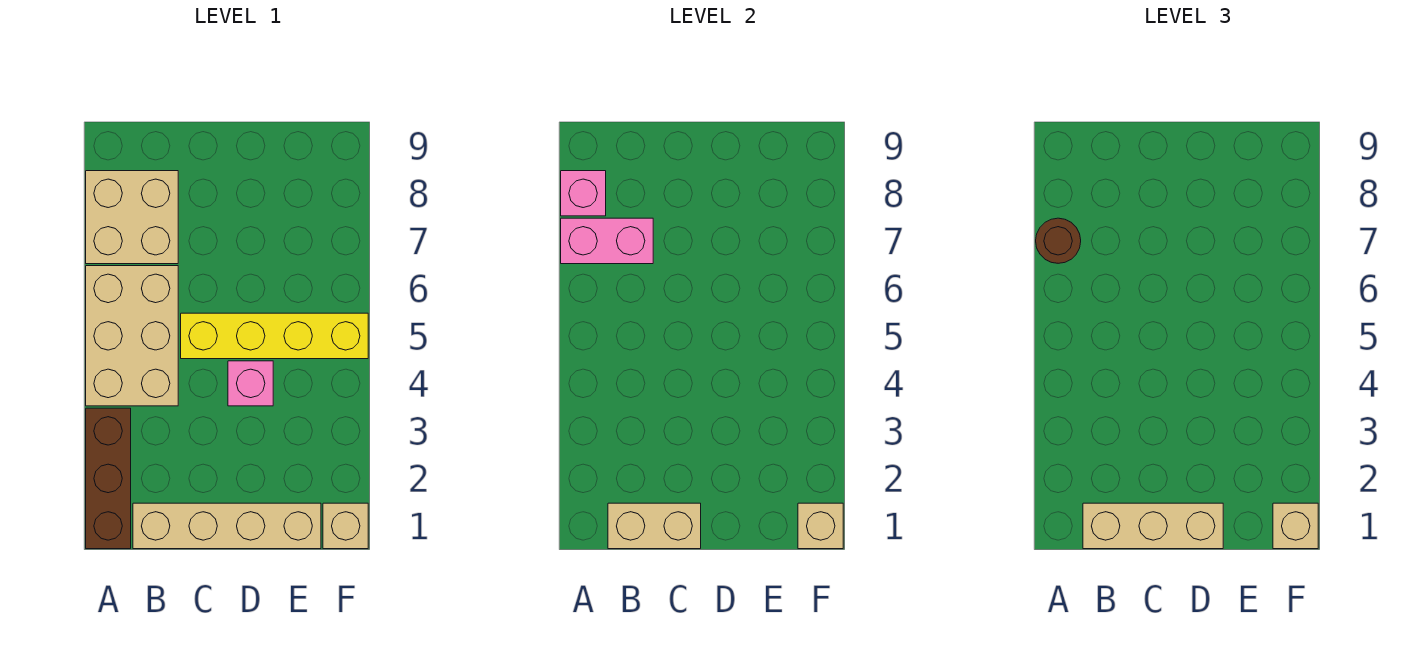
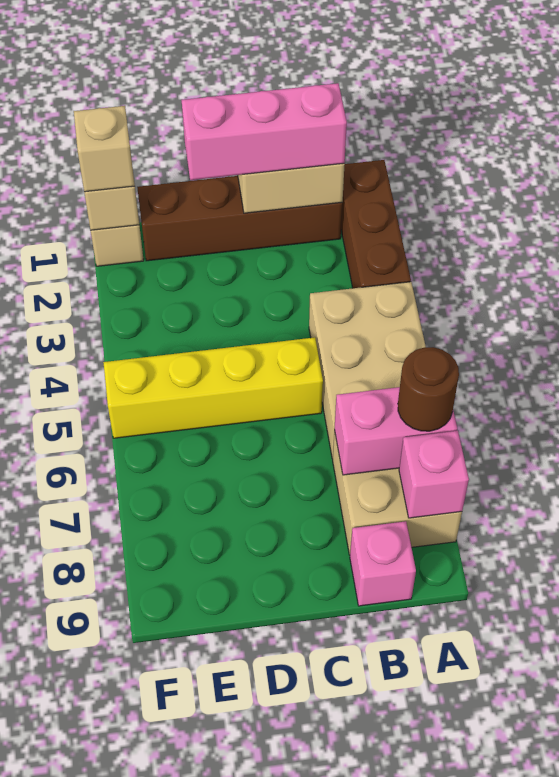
tan 1x4 brick [133,503,321,549] -> brown 1x4 brick [137,176,342,261]
tan 1x3 brick [1083,503,1223,549] -> pink 1x3 brick [182,83,347,180]
pink 1x1 brick [228,361,273,406] -> pink 1x1 brick moved to [350,521,416,606]

